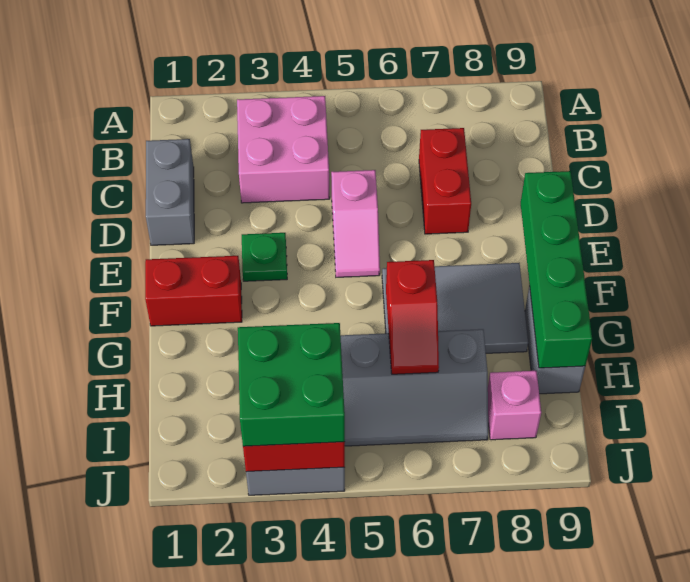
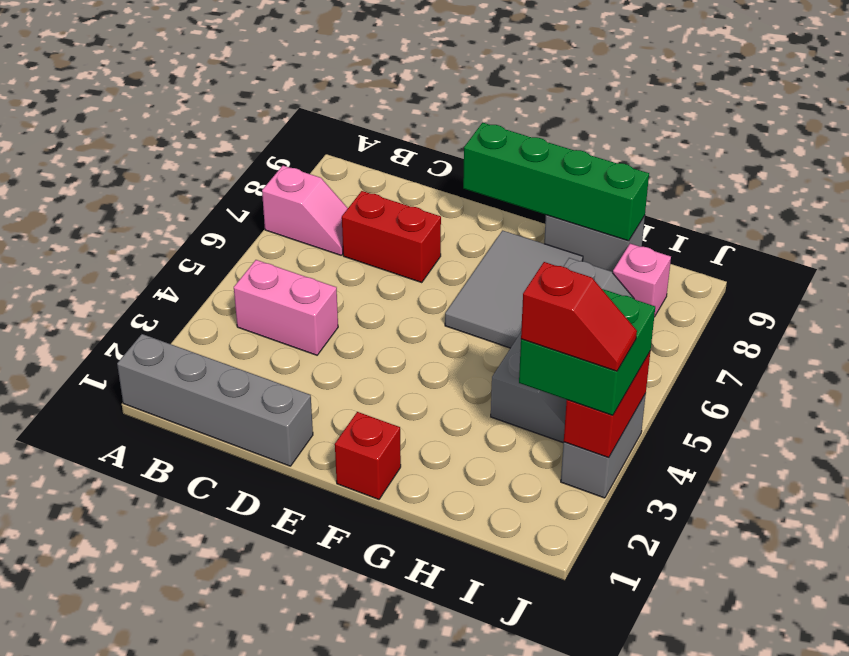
pink 2x2 brick [237,96,330,203] -> pink 1x2 brick [234,260,338,355]
grey 1x2 brick [146,139,194,245] -> grey 1x4 brick [117,334,313,466]
pink 1x2 slope [331,170,380,277] -> pink 1x2 slope moved to [262,166,348,255]
green 1x1 plate [242,233,287,281] -> none
red 1x2 brick [145,256,242,326] -> red 1x1 brick [335,412,401,499]
red 1x2 slope [386,260,439,374] -> red 1x2 slope moved to [521,262,637,371]

